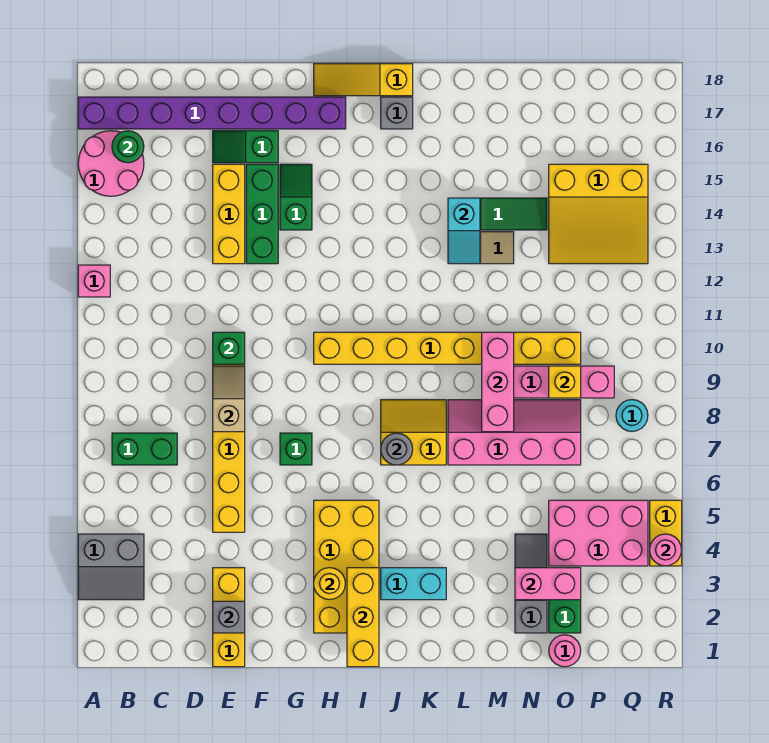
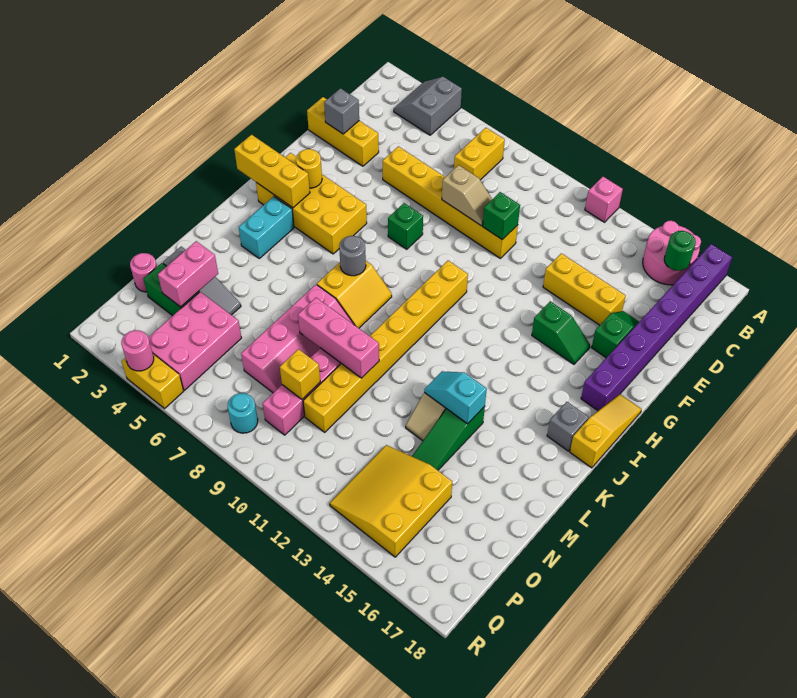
green 1x2 brick [112,433,177,465] -> yellow 1x2 brick [454,128,505,180]
green 1x3 brick [246,164,278,264] -> none

